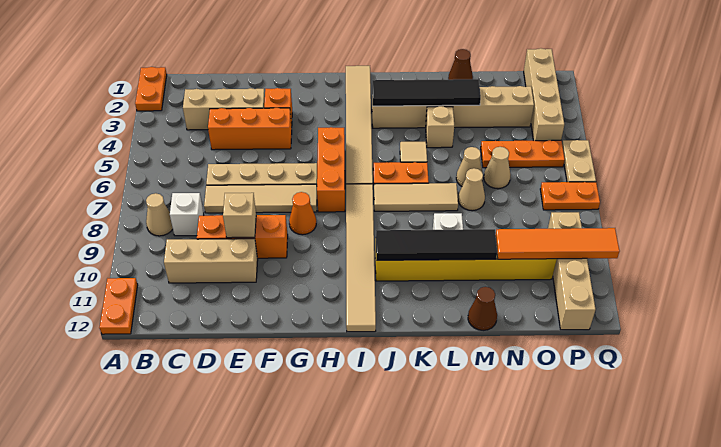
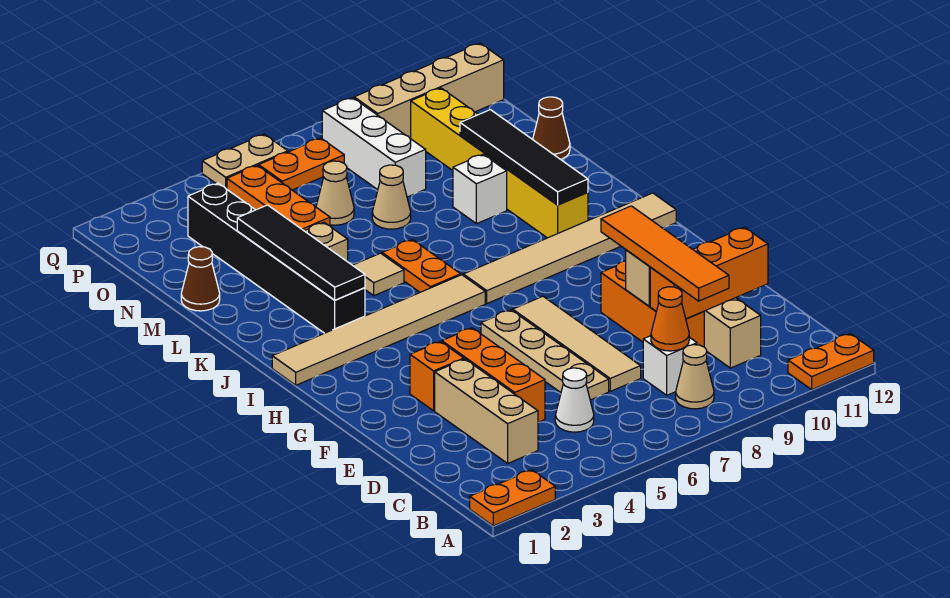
none -> white 1x1 cone [555,368,594,432]
orange 1x1 cone [289,192,316,235] -> orange 1x1 cone moved to [651,287,689,351]
orange 1x3 brick [317,127,345,212] -> orange 1x3 brick moved to [650,227,768,319]
tan 1x6 brick [372,86,534,128] -> black 1x6 brick [188,183,365,333]
tan 1x3 tile [374,183,458,211] -> none
tan 1x1 cone [456,147,482,186] -> none
none -> white 1x3 brick [322,98,426,197]
orange 1x4 tile [495,228,619,259] -> orange 1x4 tile moved to [601,206,729,301]
tan 1x4 brick [524,48,564,141] -> none
orange 1x2 plate [540,182,600,210] -> orange 1x2 plate turned to [259,138,344,190]

